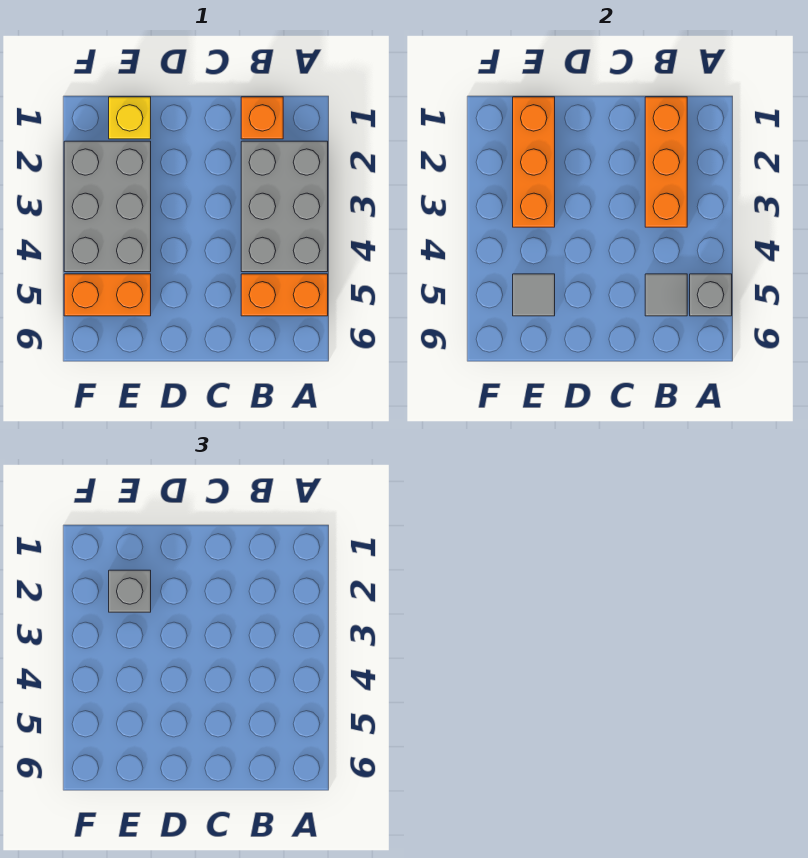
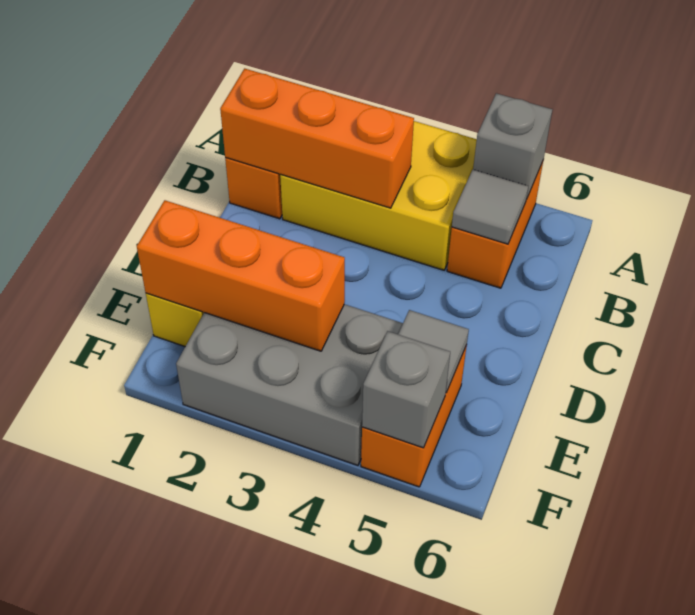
grey 2x3 brick [241,141,328,272] -> yellow 2x3 brick [280,121,477,270]
grey 1x1 brick [109,570,151,612] -> grey 1x1 brick moved to [362,331,450,448]

